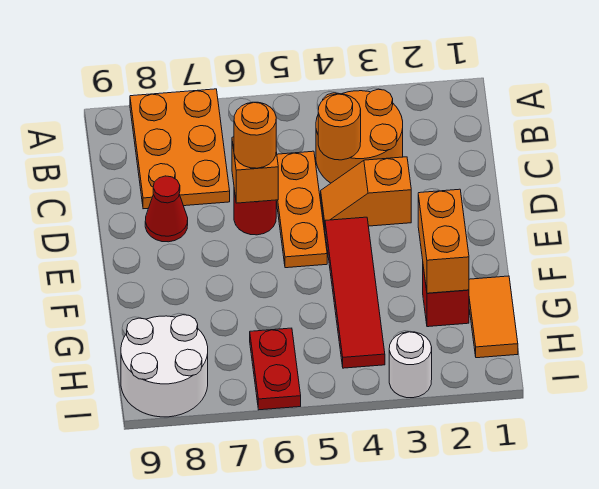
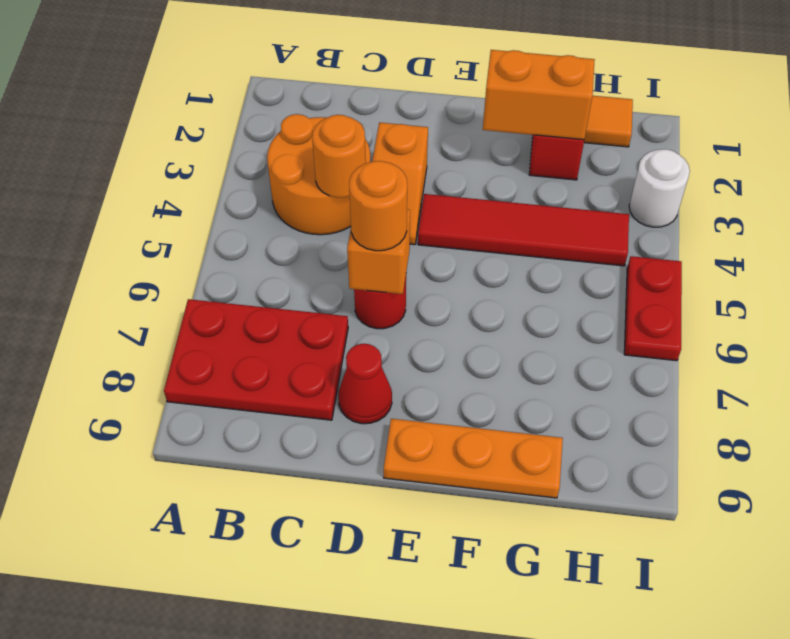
orange 2x3 plate [130,89,230,209] -> red 2x3 plate [164,299,348,420]
orange 1x3 plate [276,151,327,268] -> orange 1x3 plate moved to [384,419,563,498]
red 1x2 plate [250,328,301,410] -> red 1x2 plate turned to [624,256,682,361]
white 2x2 round brick [121,315,208,417] -> none

